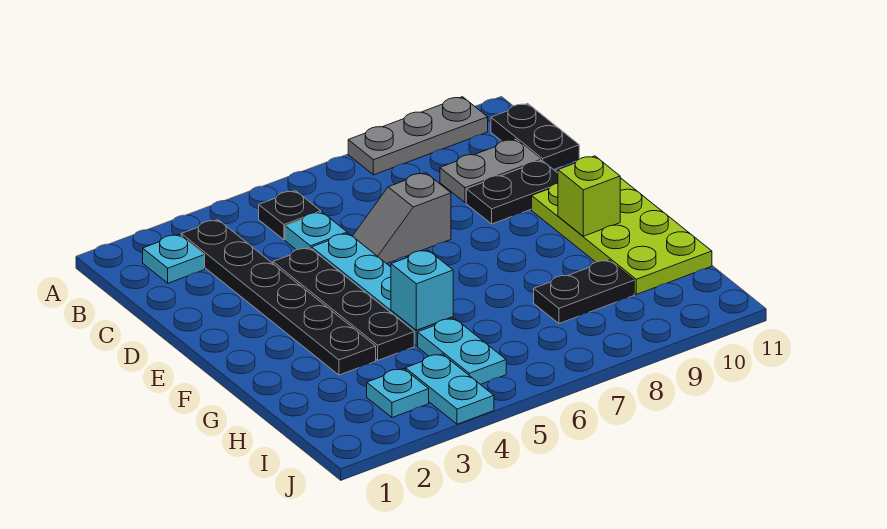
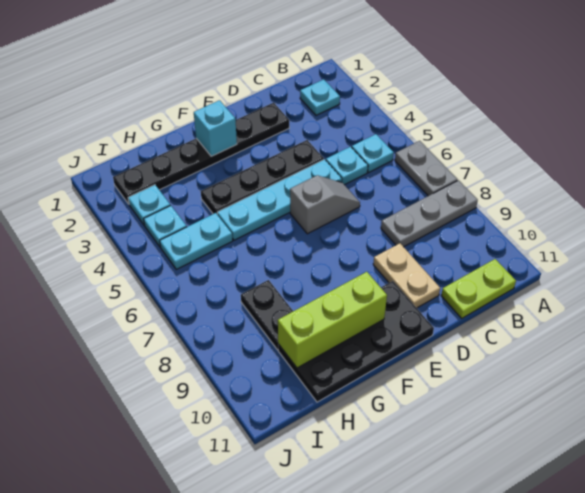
grey 1x3 plate [348,97,488,175] -> grey 1x3 plate turned to [381,180,478,247]
black 1x6 plate [181,220,376,375] -> black 1x6 plate moved to [113,103,289,204]
black 1x1 plate [259,191,321,240] -> cyan 1x1 plate [352,134,394,172]
black 1x2 plate [491,103,579,170] -> lime 1x2 plate [441,259,516,318]
grey 1x2 plate [440,139,541,203] -> grey 1x2 plate moved to [395,141,457,196]
grey 1x2 slope [353,173,451,264] -> grey 1x2 slope turned to [290,175,360,234]
black 1x2 plate [466,161,558,224] -> tan 1x2 plate [373,243,440,308]
lime 2x4 plate [532,178,712,294] -> black 2x4 plate [278,281,434,402]
lime 1x1 brick [558,156,620,236] -> lime 1x3 brick [278,272,387,368]
cyan 1x1 brick [391,250,453,330] -> cyan 1x1 brick moved to [194,100,237,156]
cyan 1x2 plate [405,354,494,424] -> cyan 1x1 plate [144,205,187,247]

